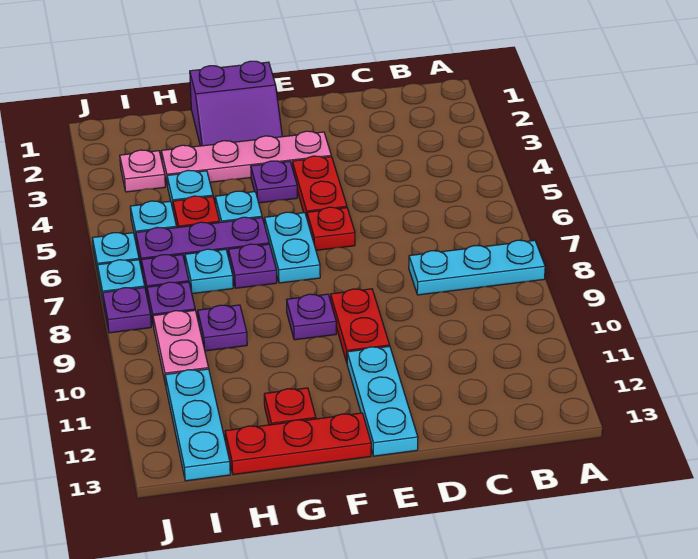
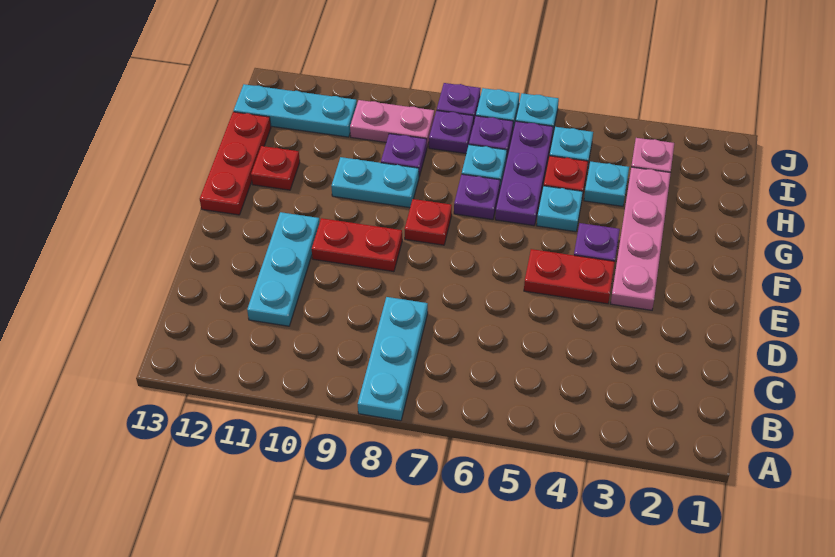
red 1x1 plate [307,207,355,250] -> red 1x1 plate moved to [405,199,452,245]
cyan 1x3 plate [347,346,418,456] -> cyan 1x3 plate turned to [247,212,320,326]
purple 2x2 slope [190,61,282,146] -> none
cyan 1x2 plate [265,212,320,283] -> cyan 1x2 plate moved to [331,157,419,208]
purple 1x1 plate [287,294,336,340] -> none

